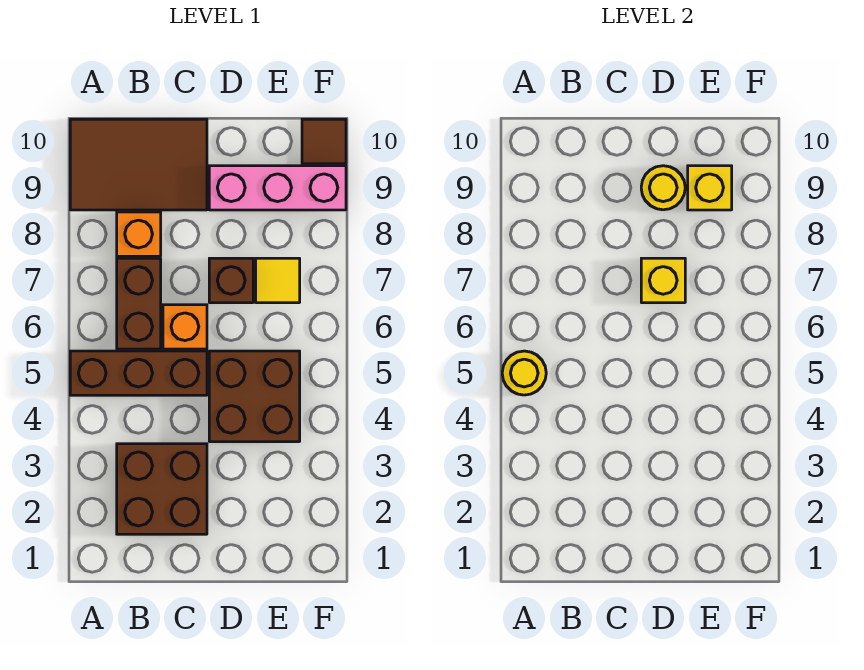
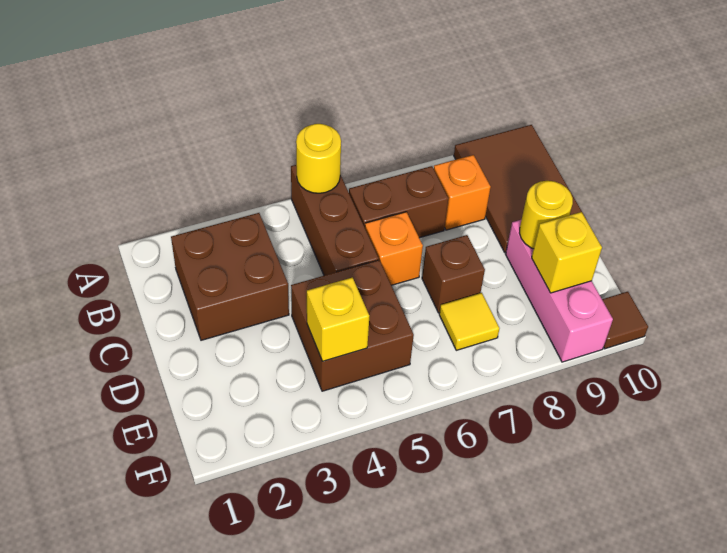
yellow 1x1 brick [641,258,685,303] -> yellow 1x1 brick moved to [307,277,369,361]

